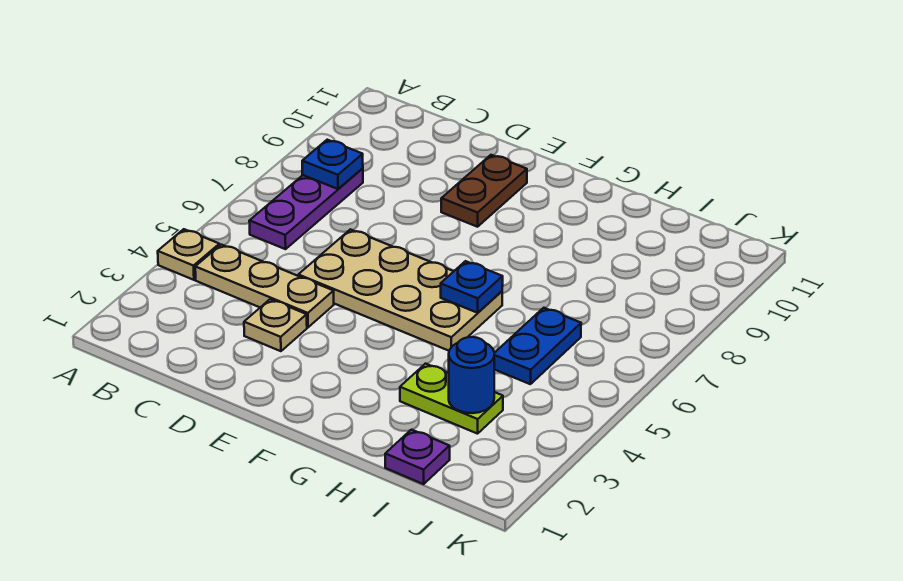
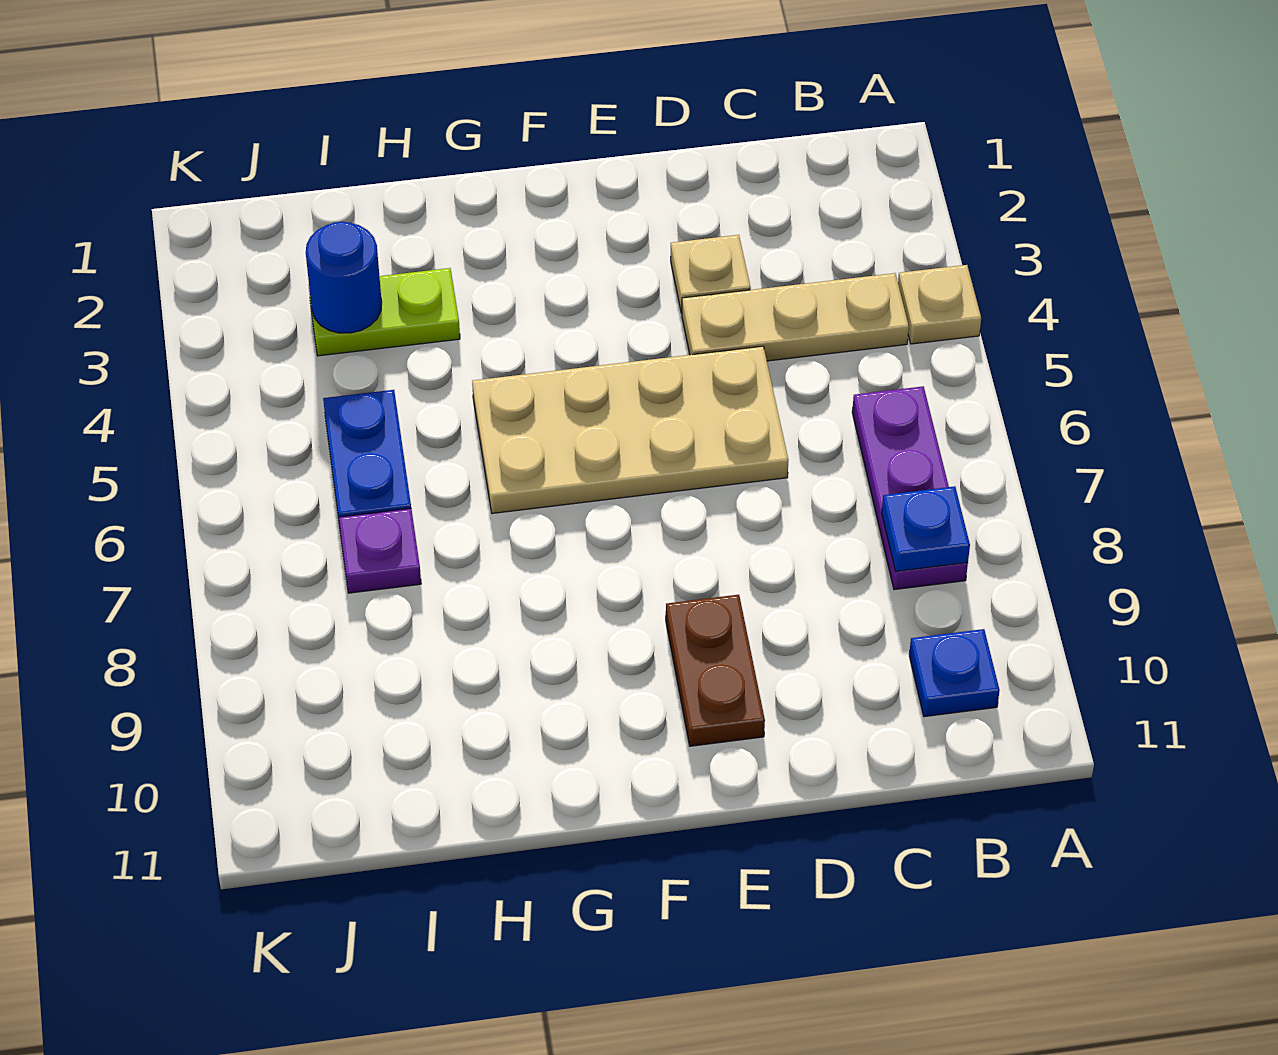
blue 1x1 plate [441,261,503,313] -> blue 1x1 plate moved to [909,629,1000,717]
purple 1x1 plate [385,430,450,484] -> purple 1x1 plate moved to [339,508,421,593]

